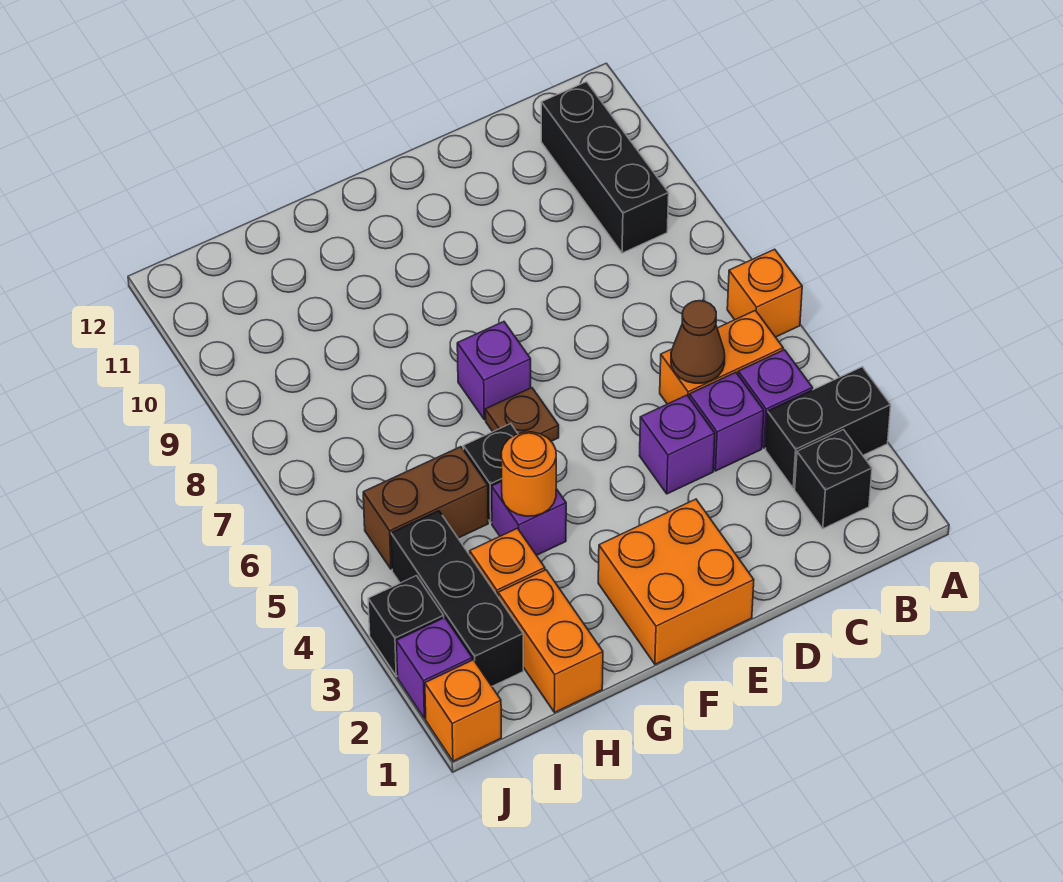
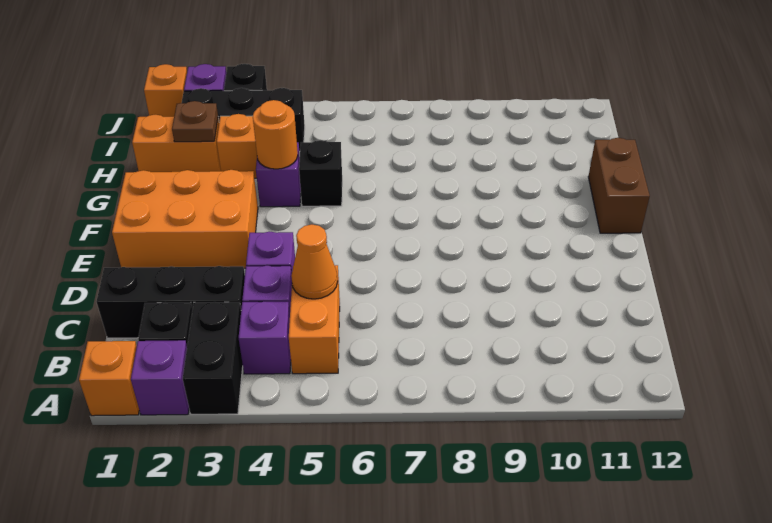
orange 1x1 brick [727,249,802,337] -> orange 1x1 brick moved to [79,341,139,416]
black 1x3 brick [541,82,669,253] -> black 1x3 brick moved to [97,266,245,338]
brown 1x1 cone [671,301,725,383] -> orange 1x1 cone [291,224,338,299]
orange 2x2 brick [598,499,754,664] -> orange 2x3 brick [112,170,258,268]
brown 1x1 plate [485,388,559,441] -> brown 1x1 plate moved to [172,101,218,142]
purple 1x1 brick [457,322,531,420] -> purple 1x1 brick moved to [131,340,189,415]
brown 1x2 brick [363,447,488,569] -> brown 1x2 brick moved to [588,138,650,233]

